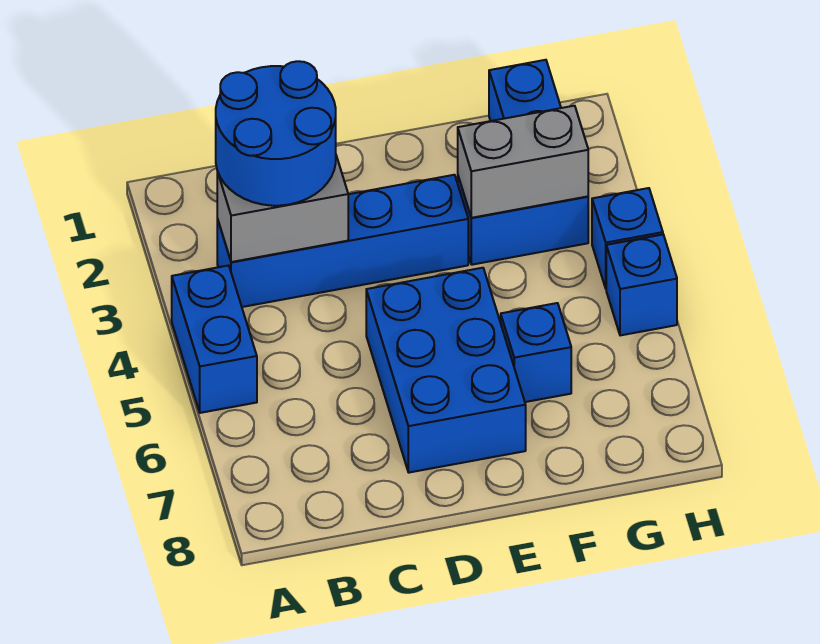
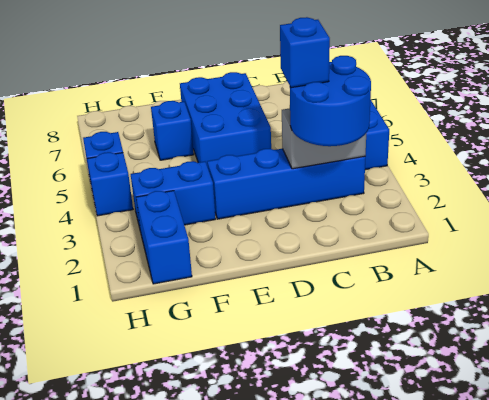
none -> blue 1x1 brick [280,17,330,88]
grey 1x2 brick [458,106,588,218] -> none

